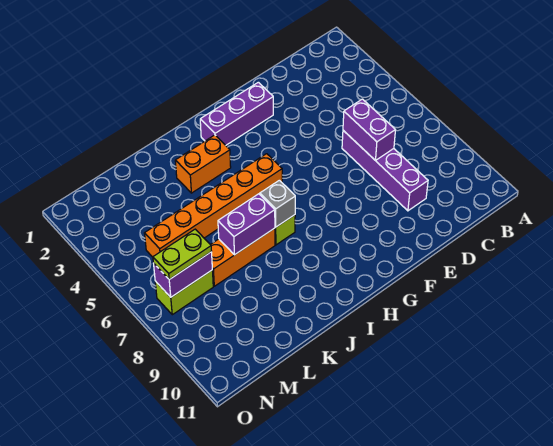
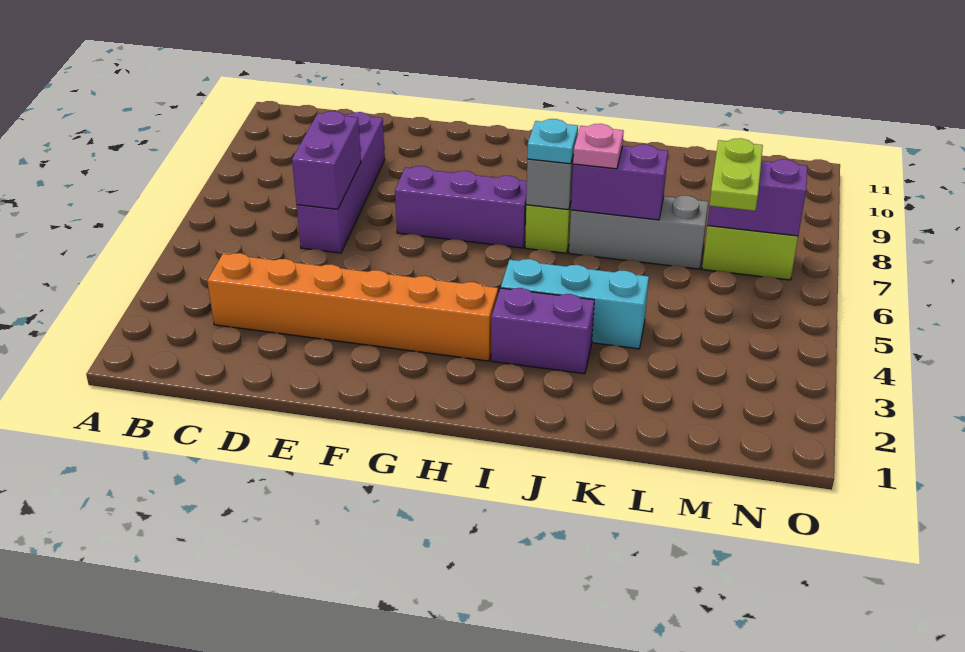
purple 1x3 brick [200,82,273,145] -> purple 1x3 brick moved to [395,166,527,248]
orange 1x6 brick [145,154,282,257] -> orange 1x6 brick moved to [207,253,498,361]
orange 1x2 brick [175,135,231,193] -> purple 1x2 brick [491,288,594,374]
none -> cyan 1x3 brick [501,259,649,349]
none -> cyan 1x1 plate [527,119,578,164]
orange 1x3 brick [210,228,275,286] -> grey 1x3 brick [569,195,708,269]
none -> pink 1x1 plate [573,124,624,169]
lime 1x2 plate [153,229,212,279] -> lime 1x2 plate turned to [709,138,763,211]

